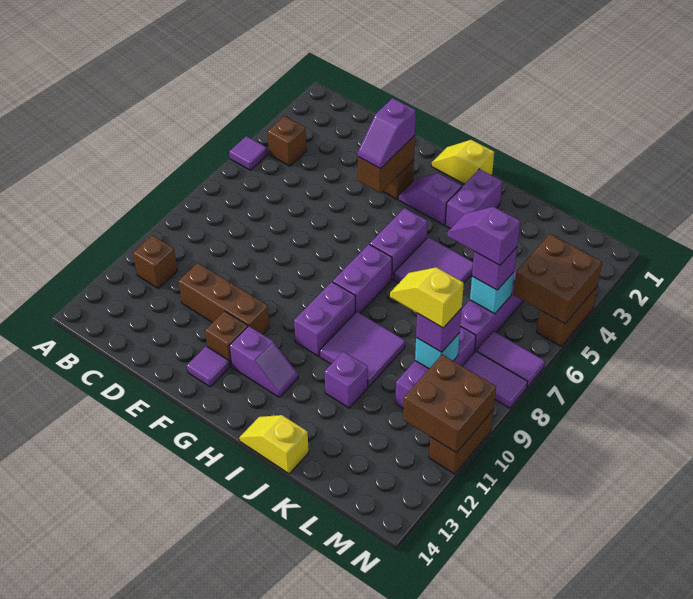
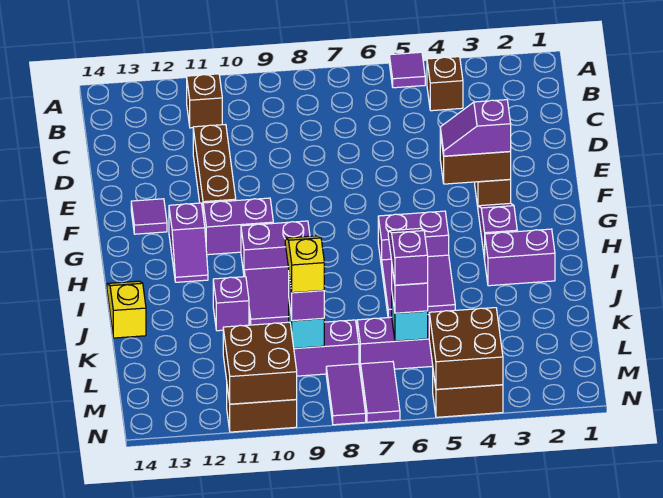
brown 1x1 brick [205,311,248,366] -> none
yellow 1x2 slope [432,140,494,184] -> none
purple 1x2 brick [333,244,392,313] -> purple 1x2 brick moved to [203,198,273,255]

